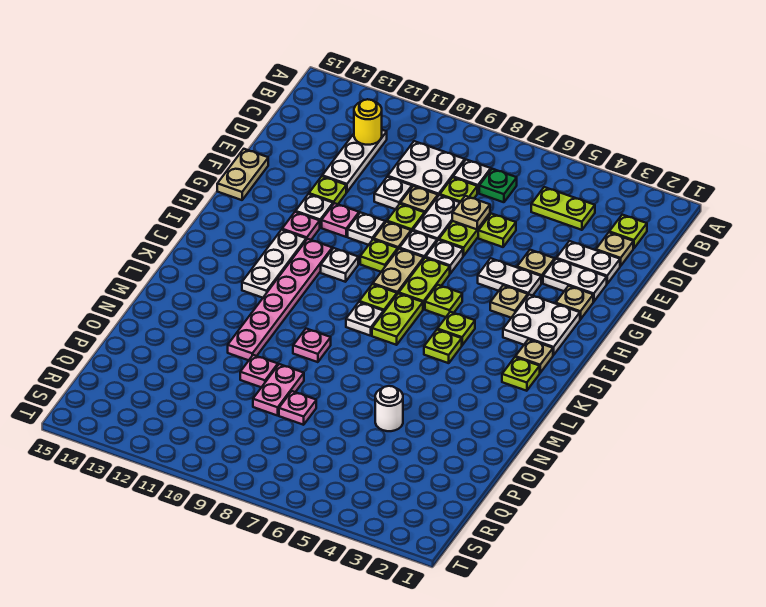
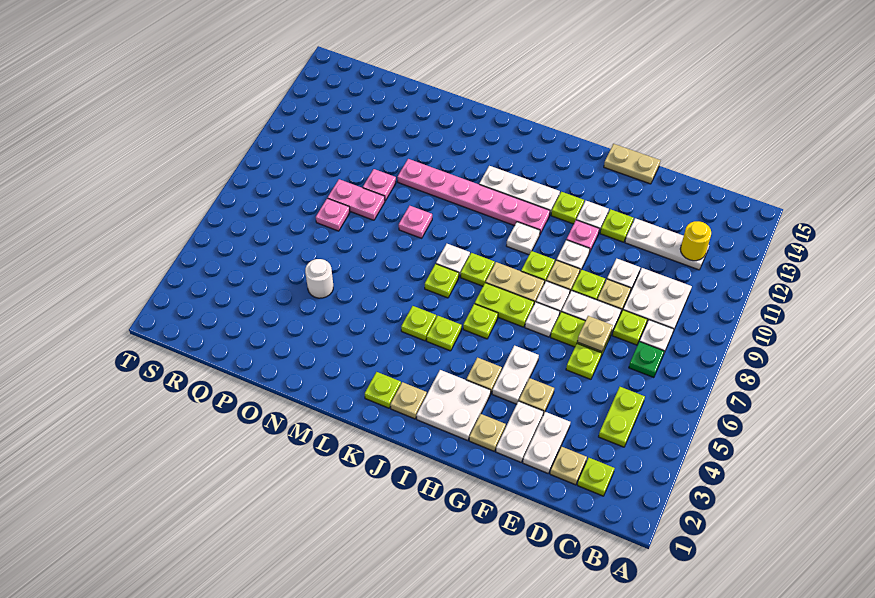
pink 1x1 plate [282,212,320,240] -> lime 1x1 plate [551,192,584,224]
lime 1x2 plate [372,293,423,345] -> lime 1x1 plate [425,264,459,298]

